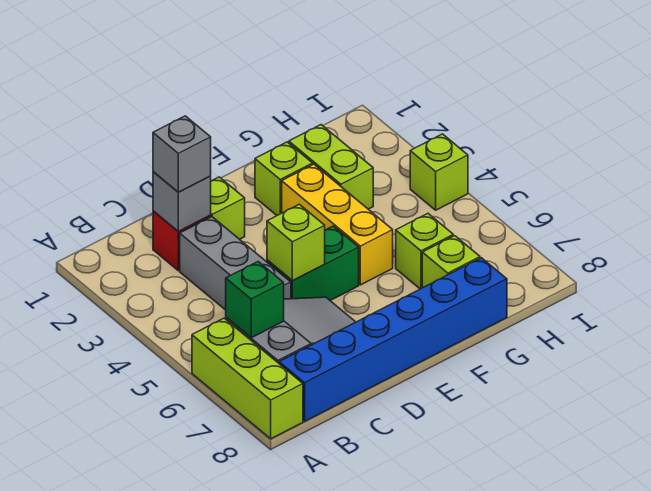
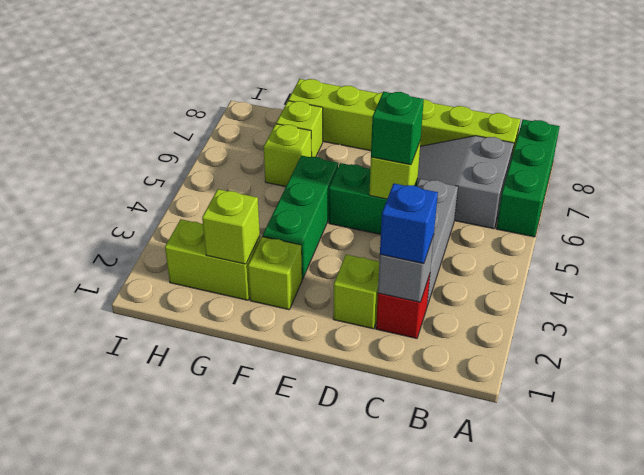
lime 1x3 brick [192,318,303,439] -> green 1x3 brick [497,119,560,237]
green 1x1 brick [226,262,284,338] -> green 1x1 brick moved to [371,92,424,165]
blue 1x6 brick [279,258,507,421] -> lime 1x6 brick [288,79,521,155]
grey 1x1 brick [153,116,211,192] -> blue 1x1 brick [380,184,438,264]
yellow 1x3 brick [282,164,393,285] -> green 1x3 brick [263,156,338,279]
lime 1x2 brick [289,125,373,209] -> lime 1x2 brick turned to [165,219,260,300]
lime 1x1 brick [410,134,468,210] -> lime 1x1 brick moved to [202,189,260,264]

